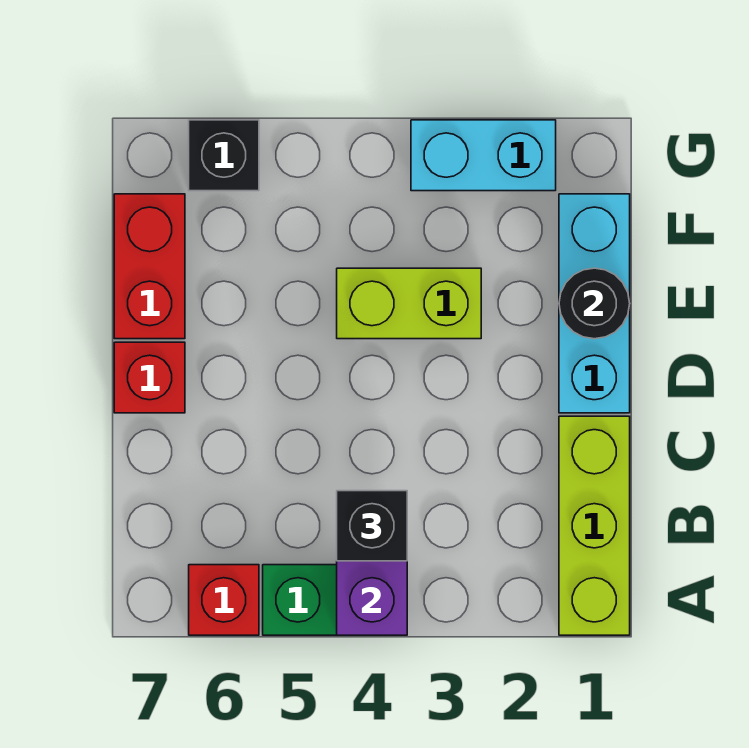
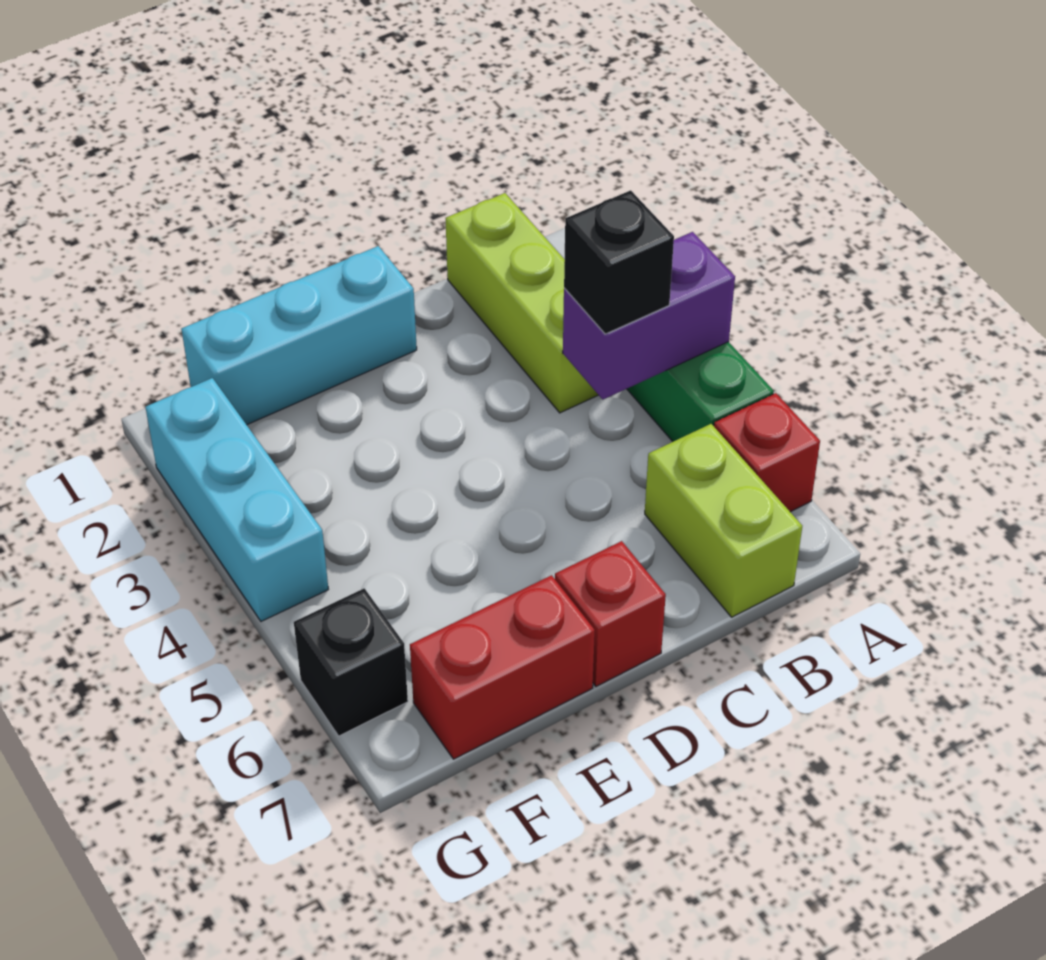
lime 1x3 brick [559,416,630,635] -> lime 1x3 brick turned to [446,193,598,413]
black 1x1 round brick [559,268,630,339] -> none
lime 1x2 brick [337,268,481,339] -> lime 1x2 brick moved to [645,424,802,617]
cyan 1x2 brick [411,120,556,191] -> cyan 1x3 brick [145,378,328,621]

